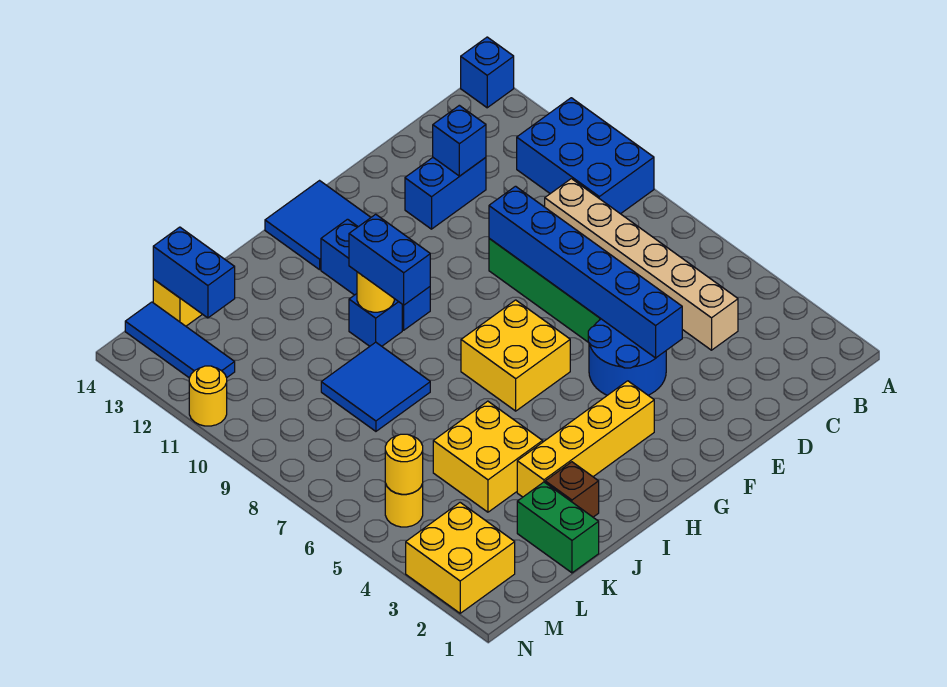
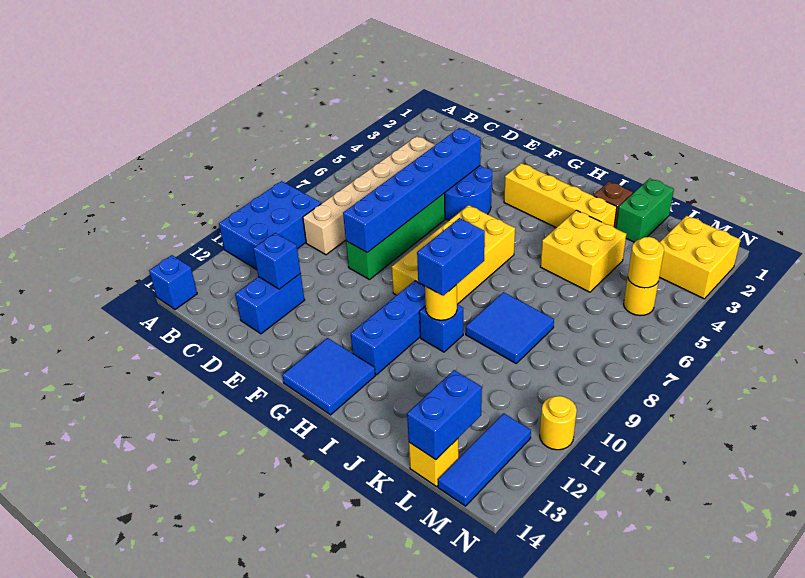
blue 1x2 brick [405,158,486,229] -> blue 1x2 brick turned to [235,274,305,334]
yellow 2x2 brick [461,300,570,411] -> yellow 2x4 brick [392,205,515,304]

